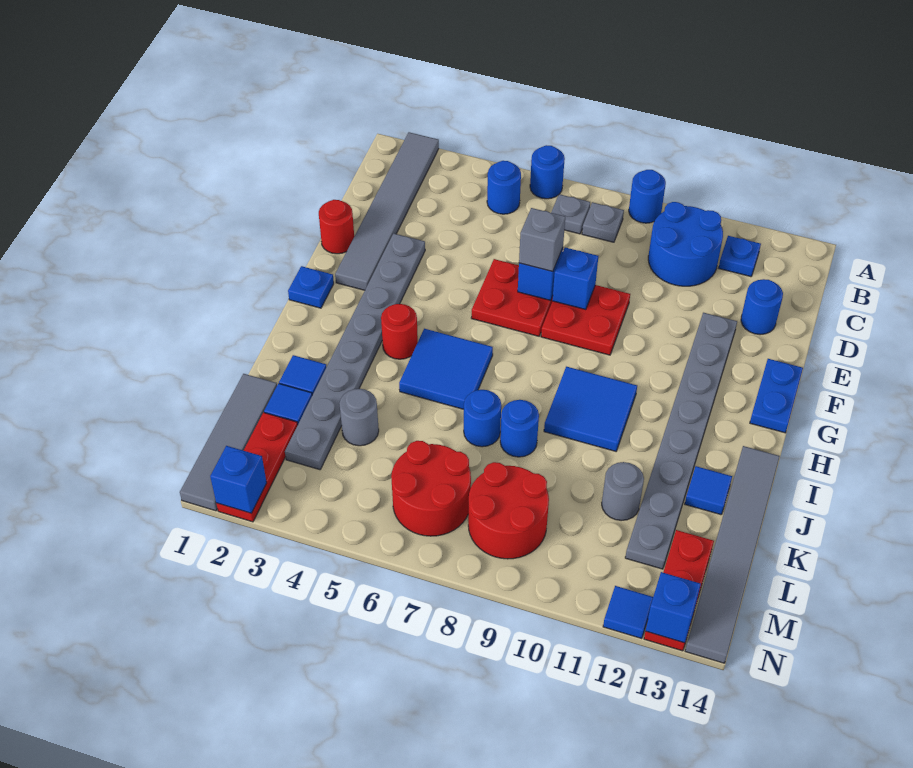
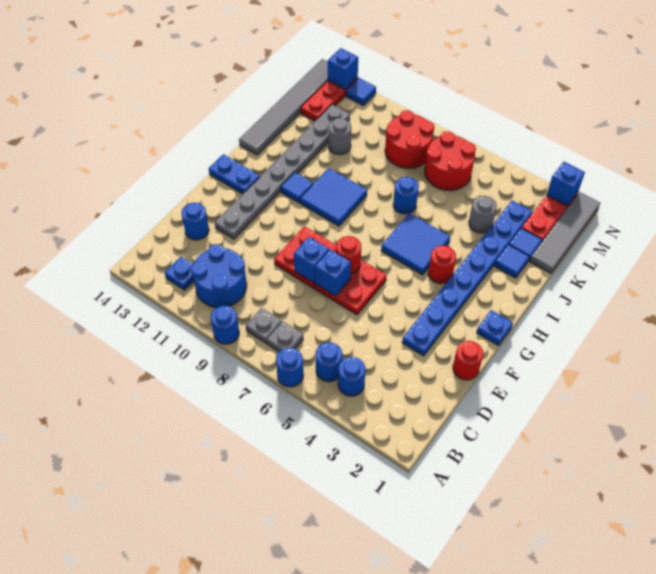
grey 1x6 tile [335,132,439,290] -> none
grey 1x8 plate [285,233,425,470] -> blue 1x8 plate [402,201,532,356]
grey 1x1 brick [519,208,565,272] -> none
none -> red 1x1 round brick [336,236,361,274]
blue 1x2 plate [750,359,803,433] -> blue 1x2 plate turned to [209,154,260,194]
blue 1x1 round brick [500,400,539,457] -> blue 1x1 round brick moved to [338,357,365,396]
blue 1x1 tile [685,466,732,515] -> blue 1x1 tile moved to [281,172,313,203]

